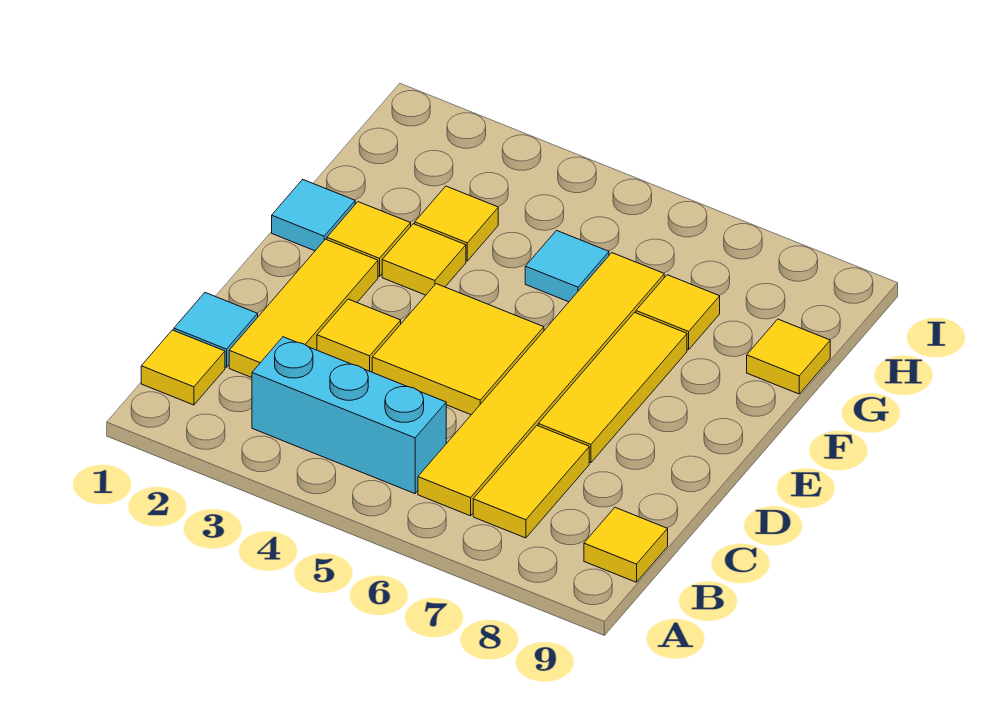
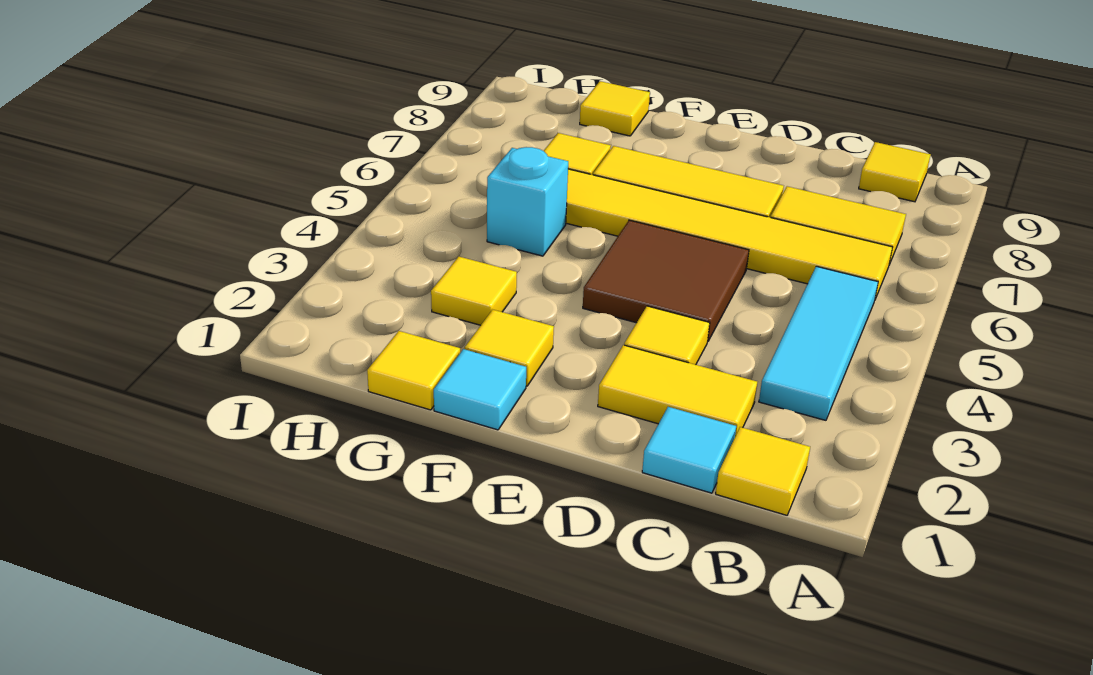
cyan 1x3 brick [252,337,446,494] -> cyan 1x3 tile [759,266,878,420]
yellow 1x3 tile [229,239,378,378] -> yellow 1x2 tile [598,345,757,436]
yellow 2x2 tile [372,284,544,415] -> brown 2x2 tile [583,220,749,342]
yellow 1x1 tile [382,224,466,295] -> yellow 1x1 tile moved to [367,331,460,410]
cyan 1x1 tile [525,231,609,302] -> cyan 1x1 brick [487,147,568,256]

